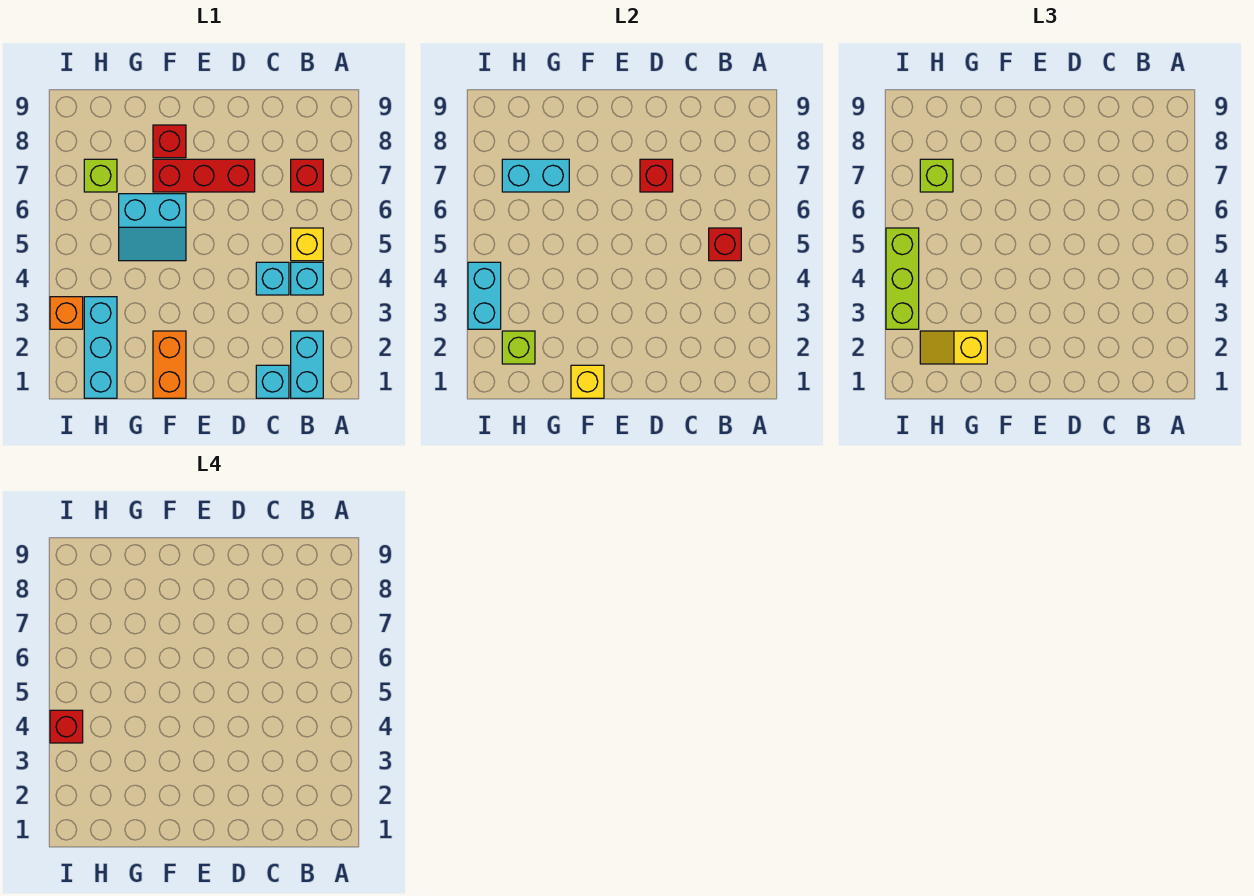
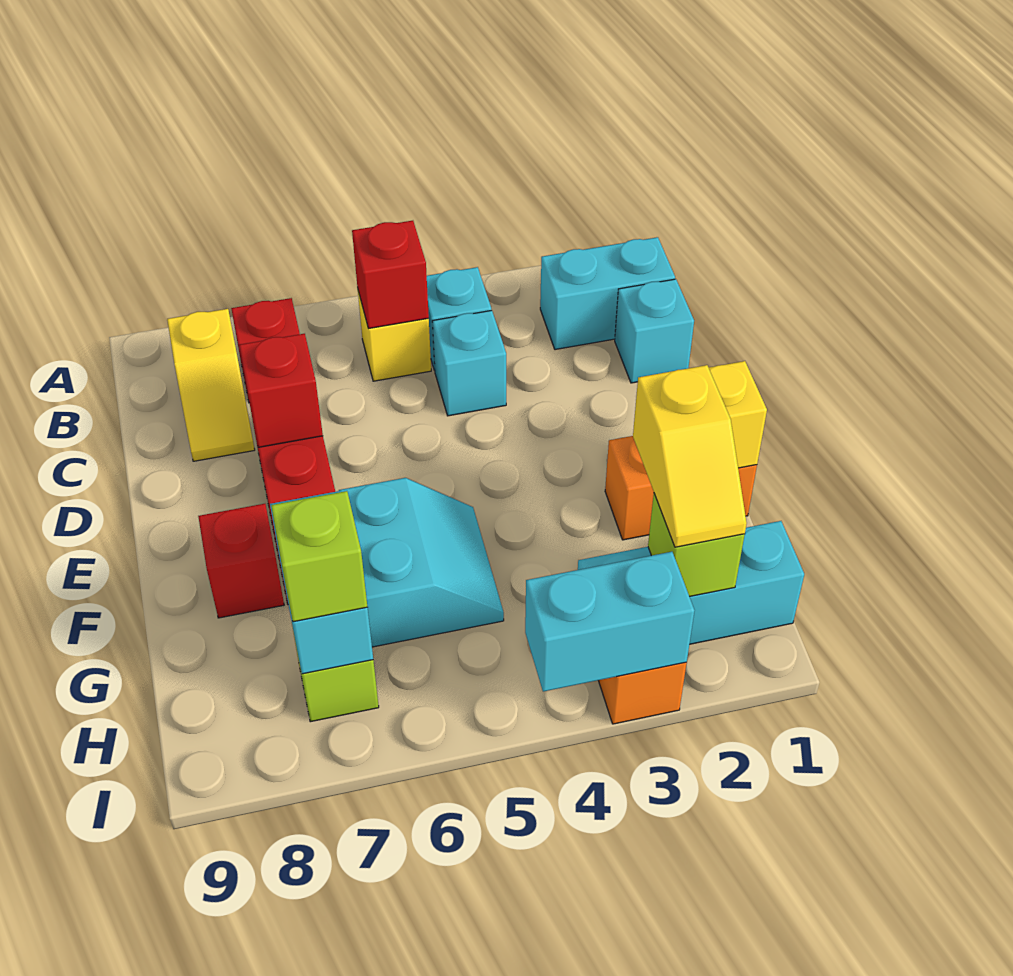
none -> yellow 1x2 slope [167,309,255,461]
lime 1x3 brick [886,228,919,329] -> none
red 1x1 brick [50,710,83,743] -> none

